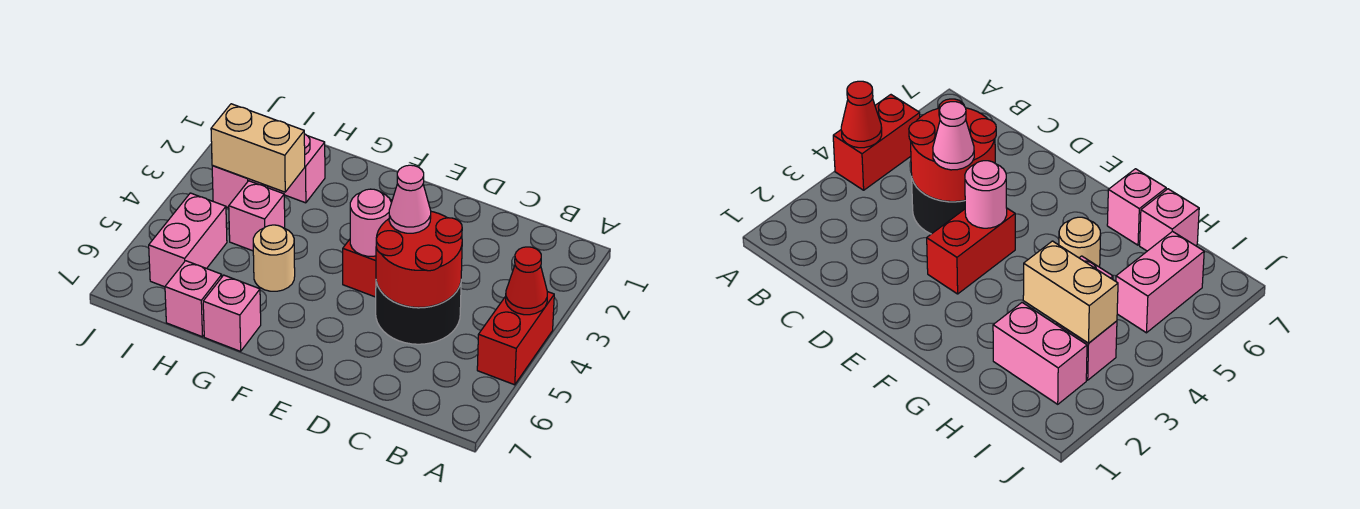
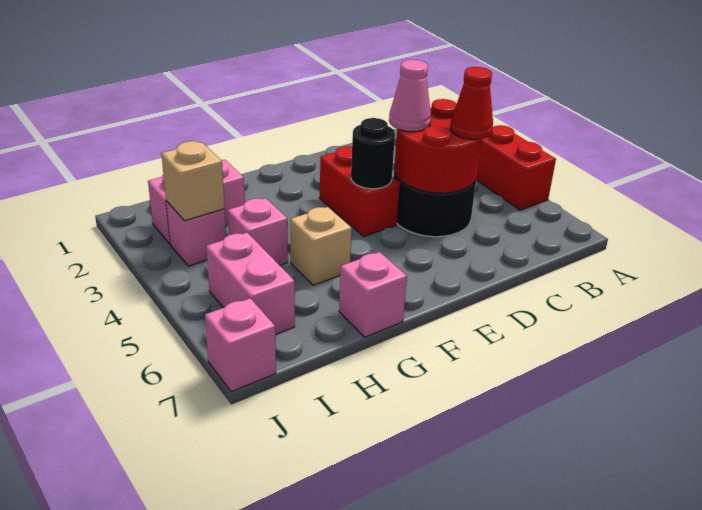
red 1x1 cone [506,247,547,315] -> red 1x1 cone moved to [450,67,493,140]
pink 1x1 round brick [350,189,392,256] -> black 1x1 round brick [351,118,395,189]
tan 1x1 round brick [253,225,295,291] -> tan 1x1 brick [291,207,352,285]
tan 1x2 brick [211,104,305,192] -> tan 1x1 brick [161,141,225,221]
pink 1x1 brick [165,261,222,337] -> pink 1x1 brick moved to [205,298,276,392]

